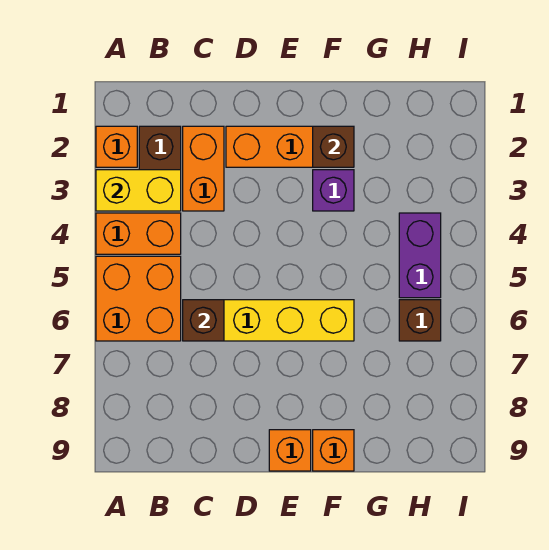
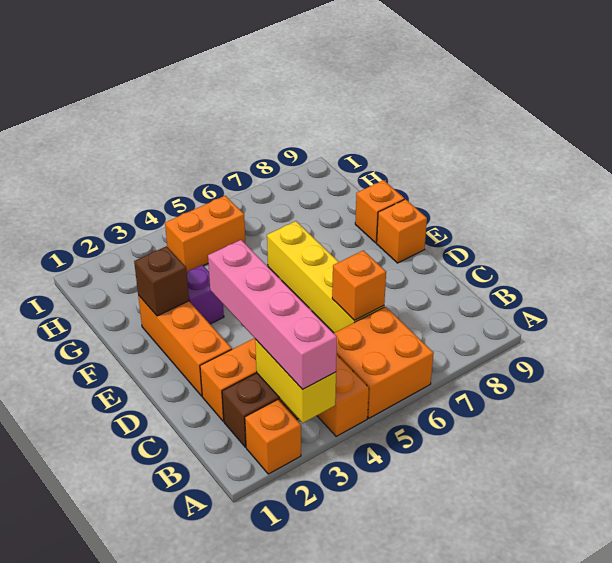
none -> pink 1x4 brick [208,240,337,390]
brown 1x1 brick [183,300,224,341] -> orange 1x1 brick [332,250,386,320]
purple 1x2 brick [399,213,441,298] -> orange 1x2 brick [165,196,245,272]
brown 1x1 brick [399,300,441,341] -> none

